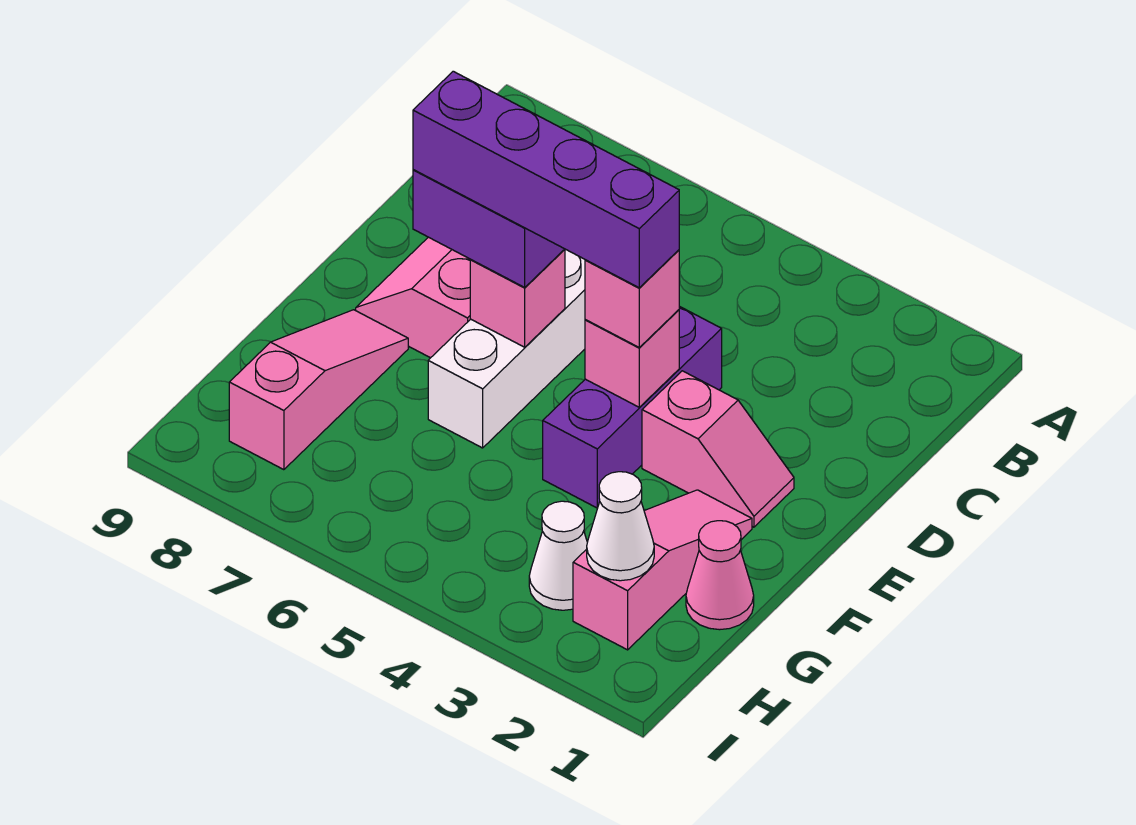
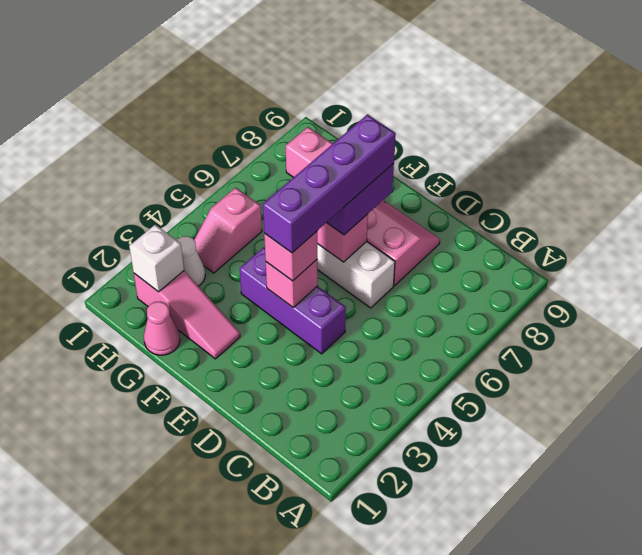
pink 1x2 slope [642,371,794,527] -> pink 1x2 slope moved to [194,188,262,273]
white 1x1 cone [587,472,654,581] -> white 1x1 brick [129,225,184,292]

